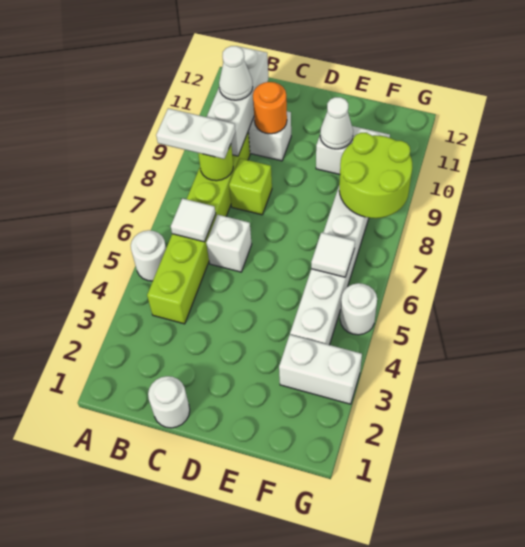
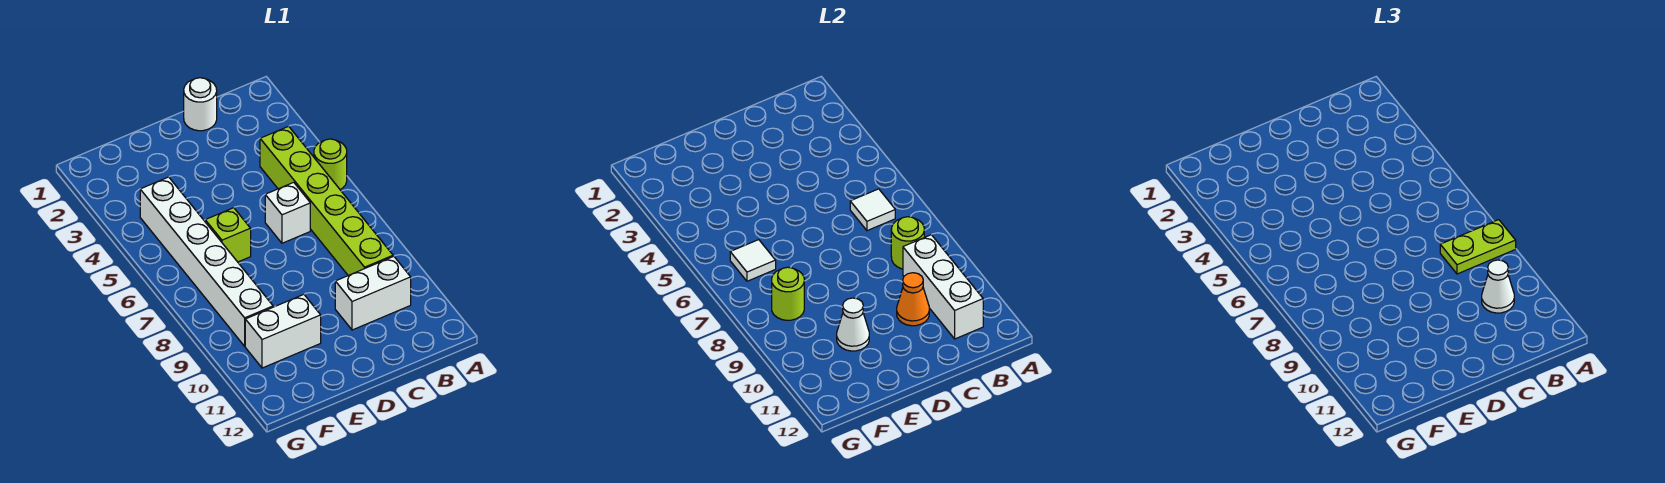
white 1x1 round brick [131,230,166,281] -> lime 1x1 round brick [314,139,347,189]
white 1x2 plate [156,108,235,159] -> lime 1x2 plate [1440,220,1516,274]
lime 1x1 brick [229,158,272,215] -> lime 1x1 brick moved to [205,208,251,262]
orange 1x1 round brick [253,82,287,134] -> orange 1x1 cone [897,273,929,326]
white 1x2 brick [279,335,362,404] -> none
lime 2x2 round brick [339,133,413,218] -> lime 1x1 round brick [772,267,804,320]
white 1x1 round brick [340,283,377,335] -> none

